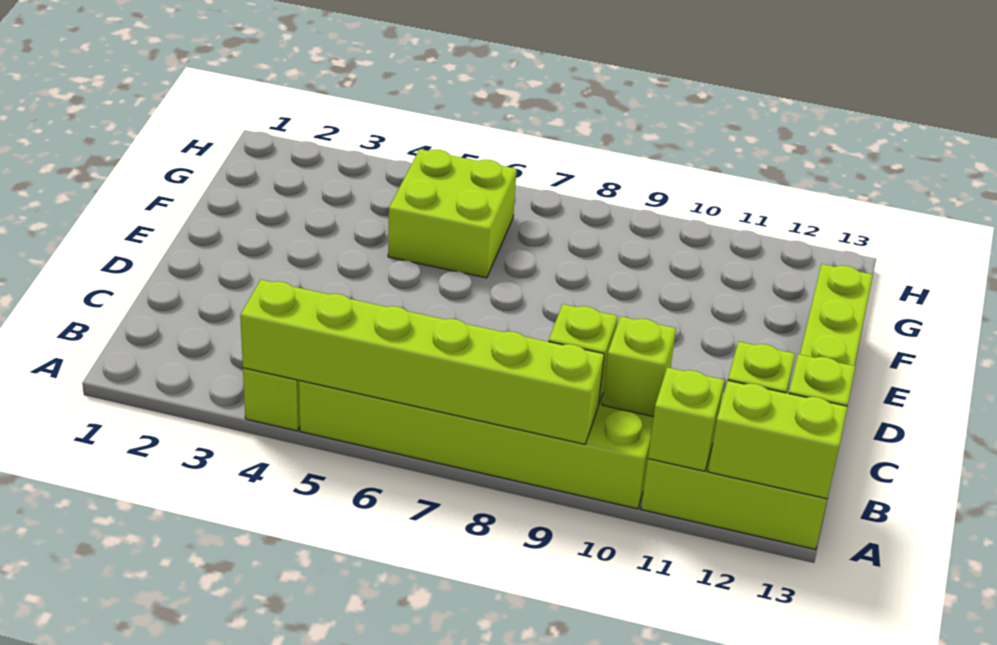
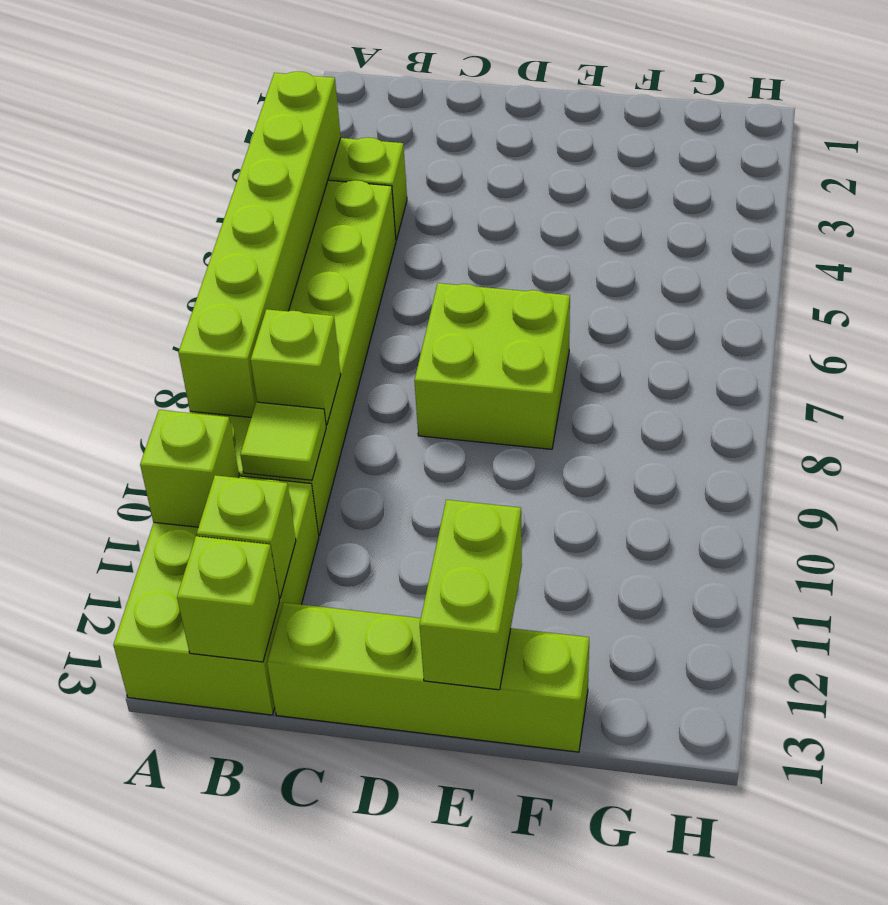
lime 1x2 brick [708,381,847,499] -> lime 1x2 brick moved to [420,500,522,690]
lime 1x1 brick [602,317,676,417] -> lime 1x1 tile [240,402,326,480]
lime 2x2 brick [388,149,517,278] -> lime 2x2 brick moved to [414,283,570,449]

